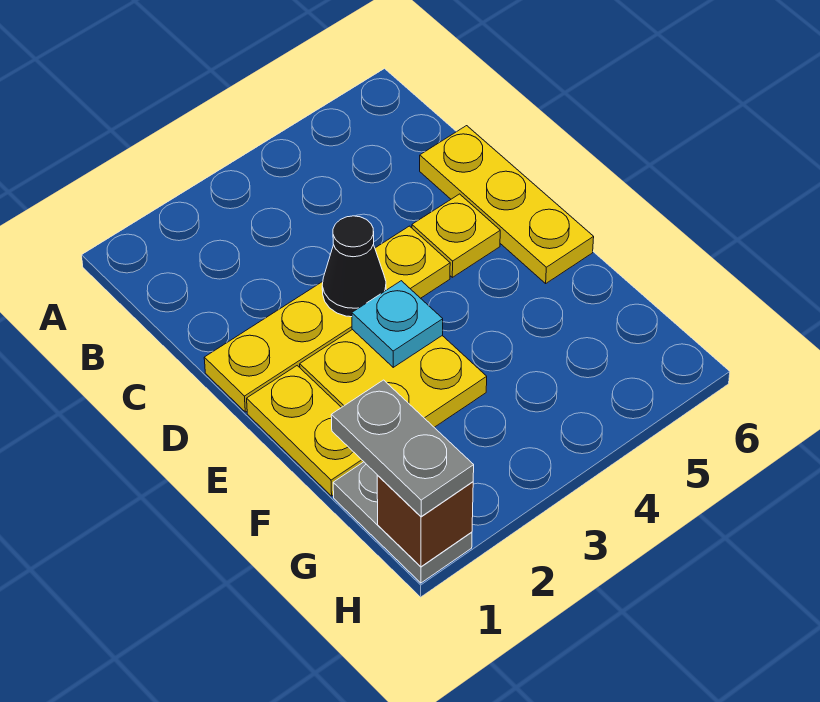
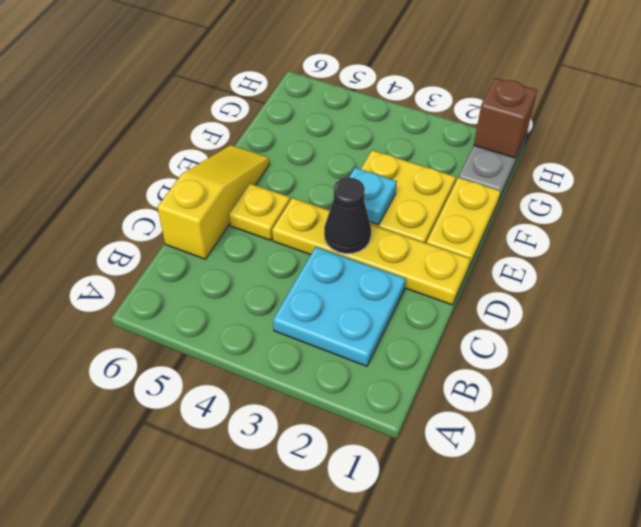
none -> cyan 2x2 plate [273,247,406,366]
yellow 1x3 plate [420,126,594,283] -> yellow 1x3 slope [157,145,269,259]
grey 1x2 plate [331,380,474,517] -> none

